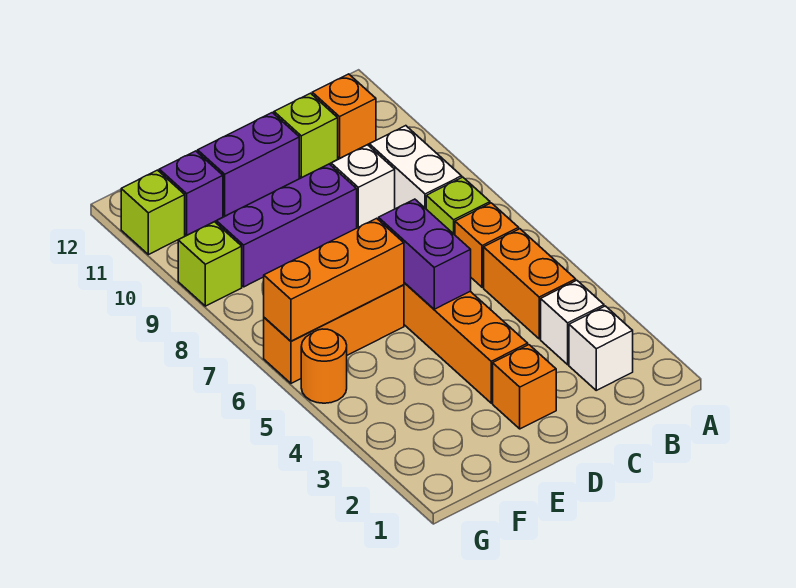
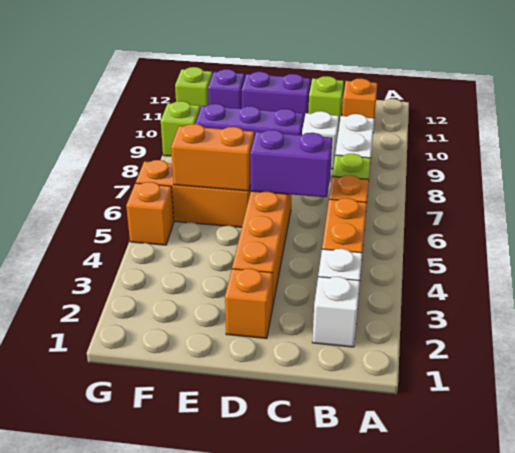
purple 1x2 brick [379,199,471,309] -> purple 1x2 brick turned to [251,130,332,197]
orange 1x3 brick [264,218,404,341] -> orange 1x2 brick [171,124,254,191]
orange 1x1 round brick [301,329,347,403] -> orange 1x1 brick [126,182,174,245]

